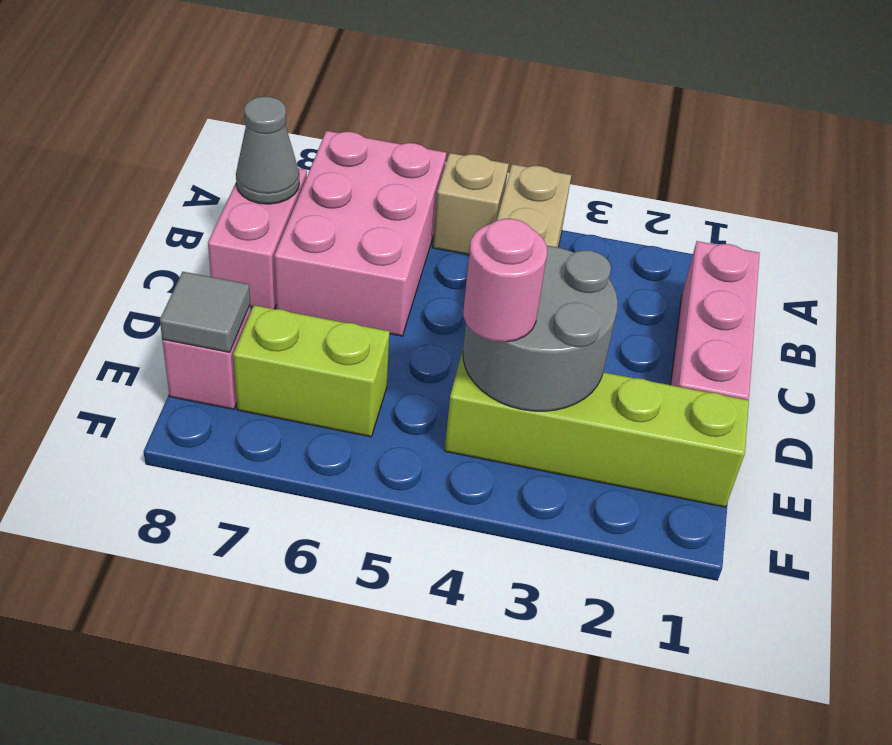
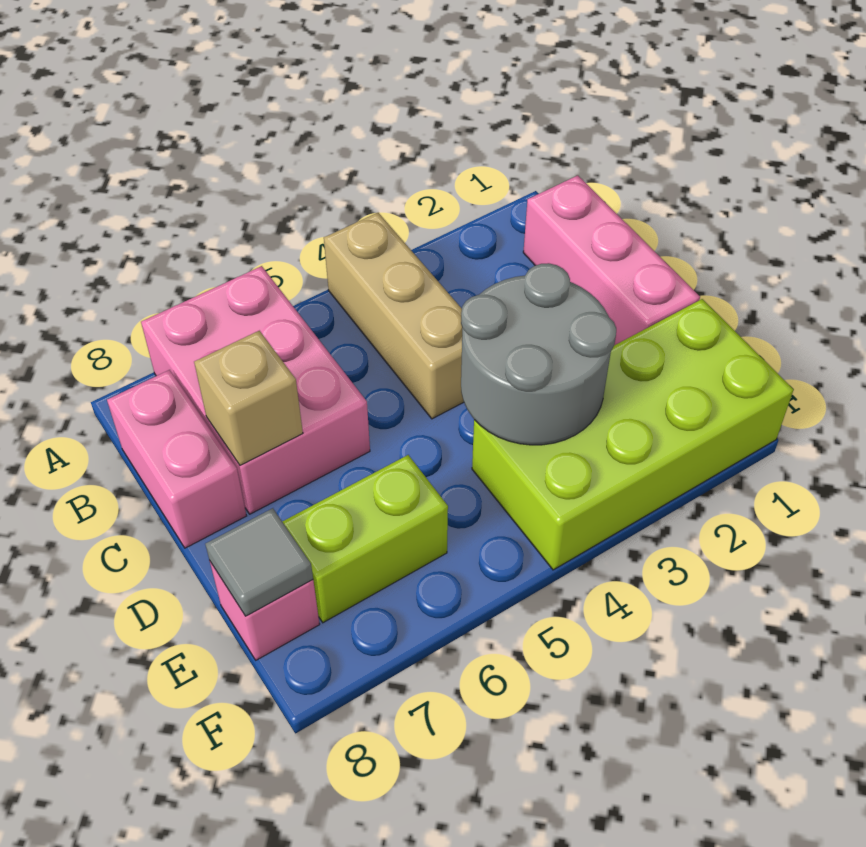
tan 1x1 brick [433,153,509,255] -> tan 1x1 brick moved to [194,331,303,465]
grey 1x1 cone [236,96,299,204] -> none
lime 1x4 brick [445,350,749,507] -> lime 2x4 brick [472,299,793,570]
pink 1x1 round brick [463,219,547,342] -> none

